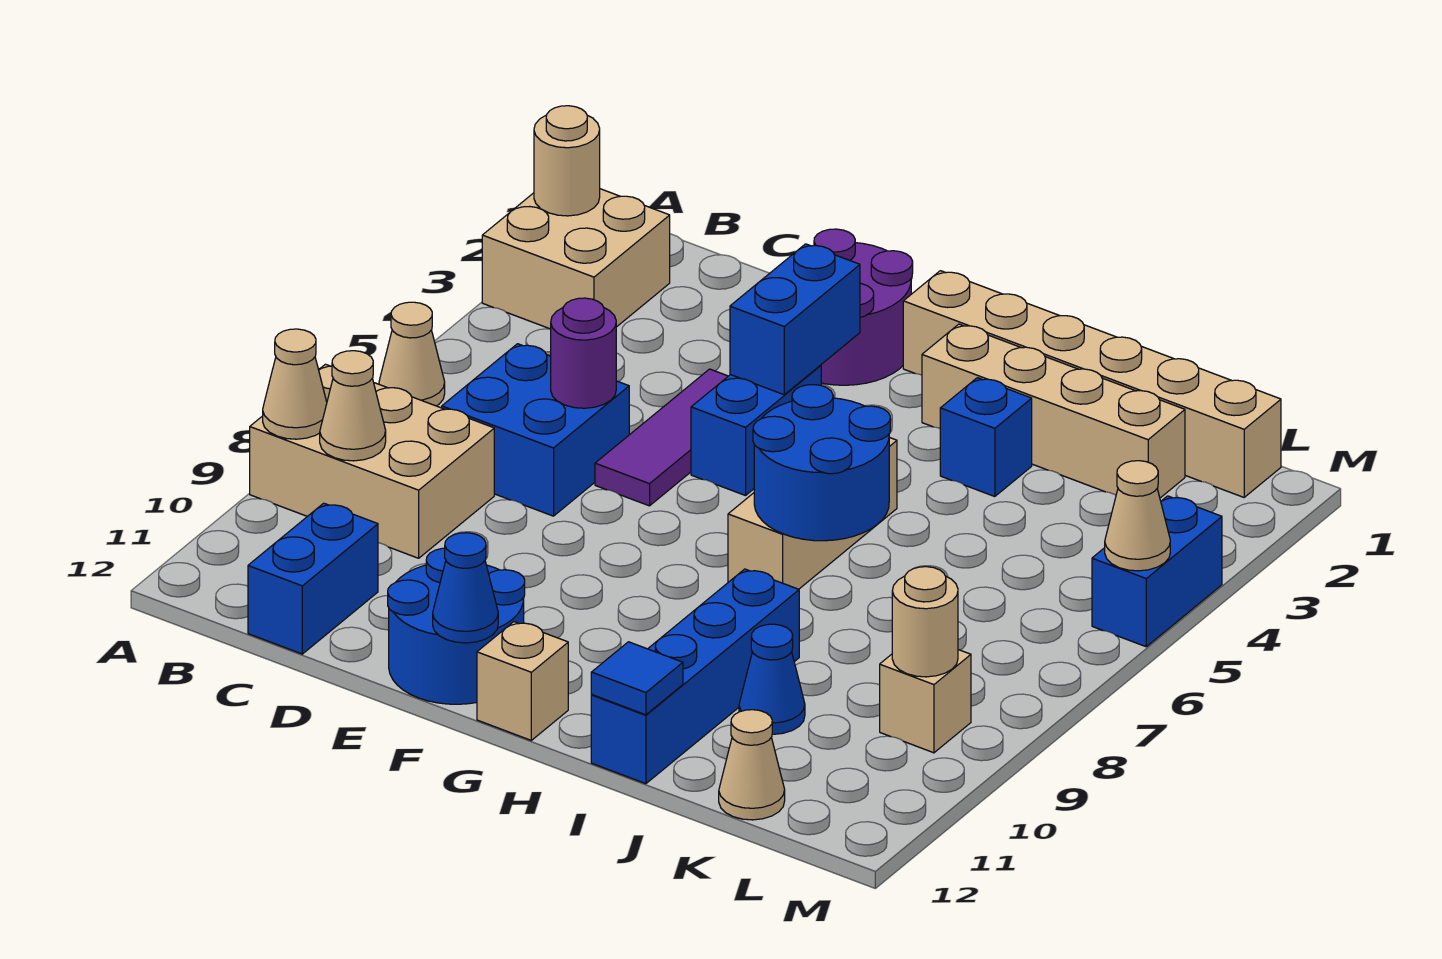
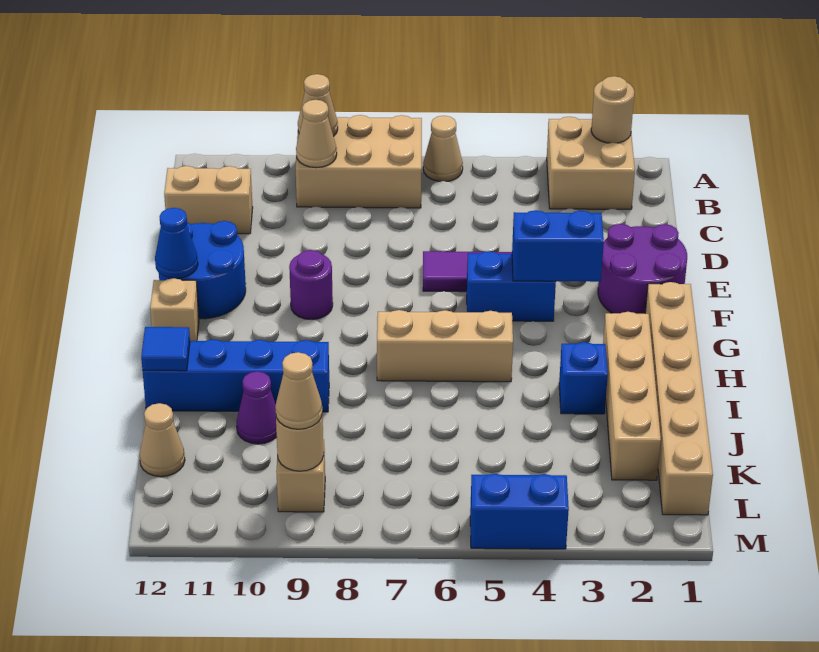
tan 2x3 brick [250,364,494,558] -> tan 2x3 brick turned to [296,115,422,208]
blue 2x2 brick [442,344,629,516] -> none
blue 1x2 brick [248,503,378,654] -> tan 1x2 brick [164,166,253,234]
purple 1x1 round brick [551,298,616,408] -> purple 1x1 round brick moved to [289,250,333,320]
blue 2x2 round brick [753,385,890,541] -> none
blue 1x1 cone [739,624,805,734] -> purple 1x1 cone [236,371,277,444]
tan 1x1 cone [1105,461,1170,571] -> tan 1x1 cone moved to [275,352,322,429]

